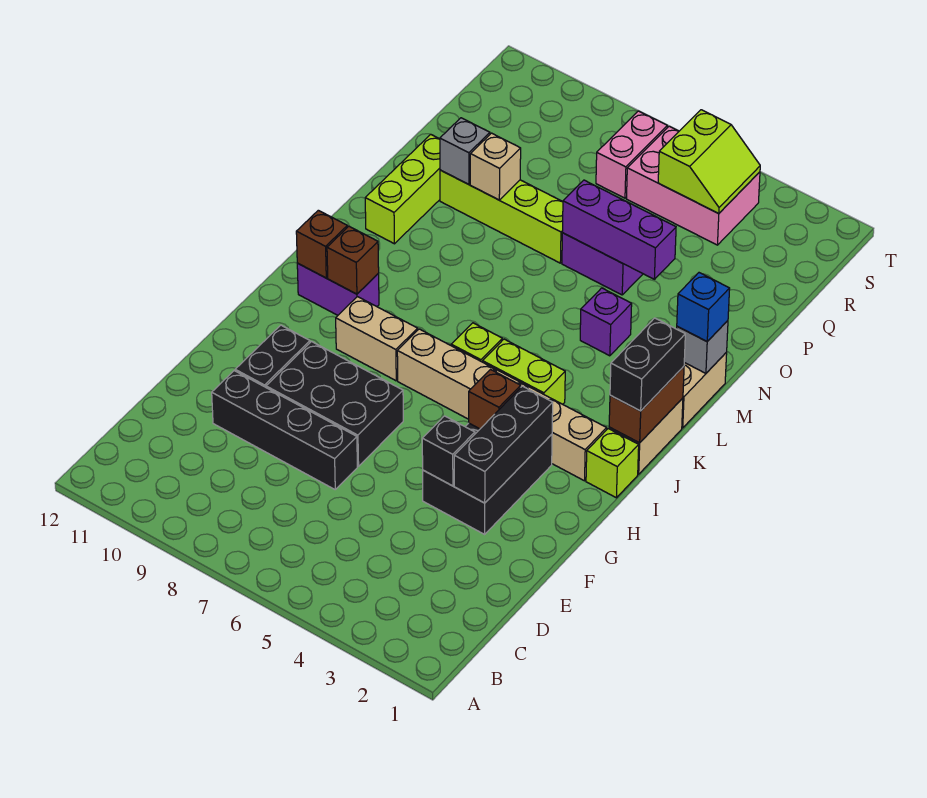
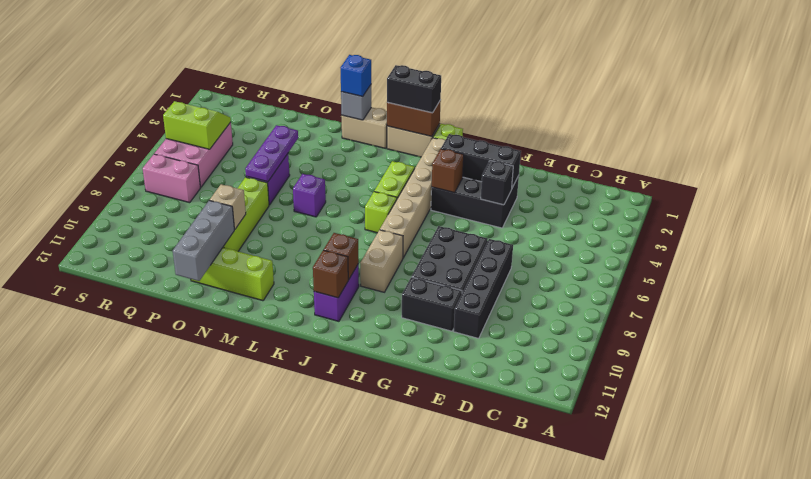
purple 1x1 brick [580,288,632,356] -> purple 1x1 brick moved to [293,174,326,217]
purple 1x3 brick [562,180,676,279] -> purple 1x3 plate [245,125,298,182]
grey 1x1 brick [440,118,490,184] -> grey 1x3 brick [173,200,234,281]

